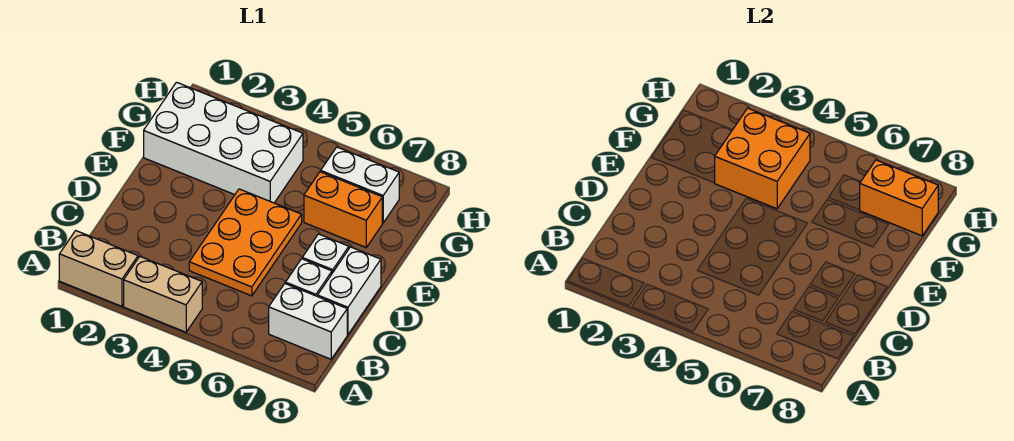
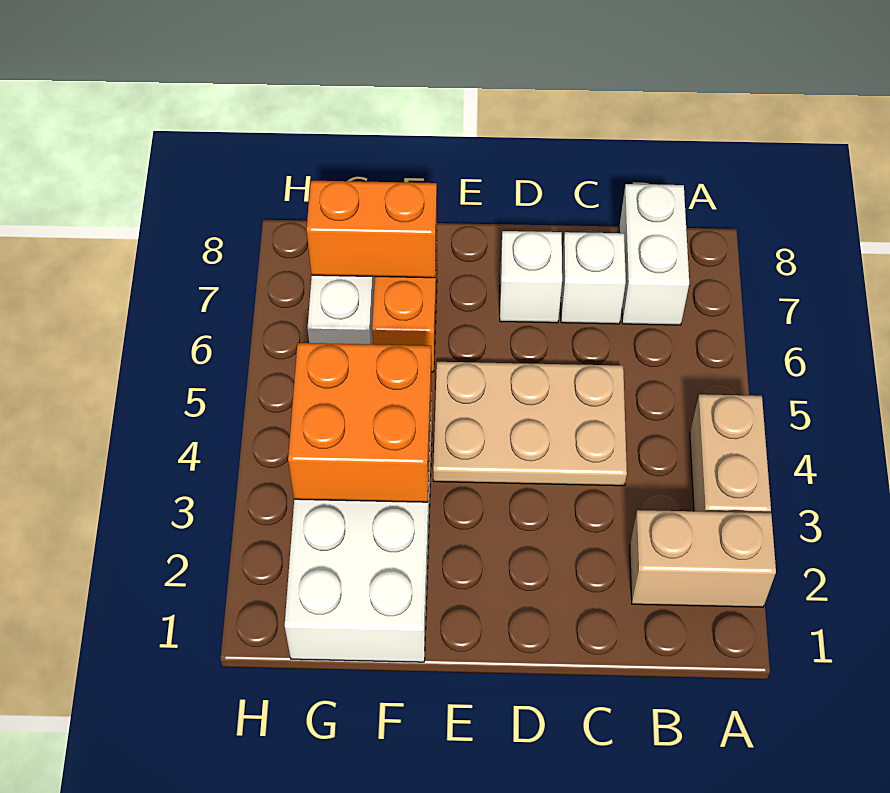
tan 1x2 brick [59,231,138,306] -> tan 1x2 brick turned to [630,510,776,607]
orange 2x3 plate [189,189,302,296] -> tan 2x3 plate [433,362,627,486]
white 1x2 brick [318,247,381,335] -> none
orange 1x2 brick [860,160,938,236] -> orange 1x2 brick turned to [307,181,437,278]

